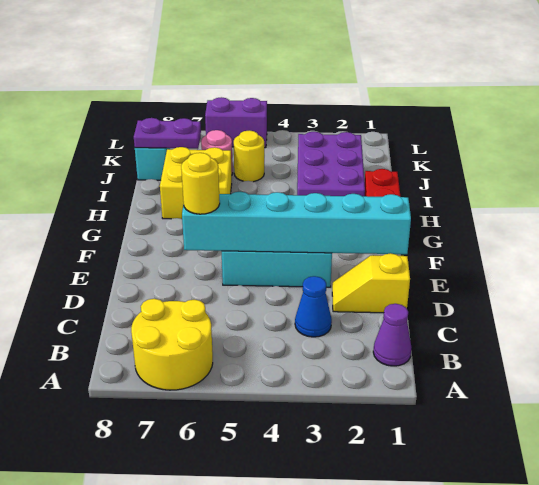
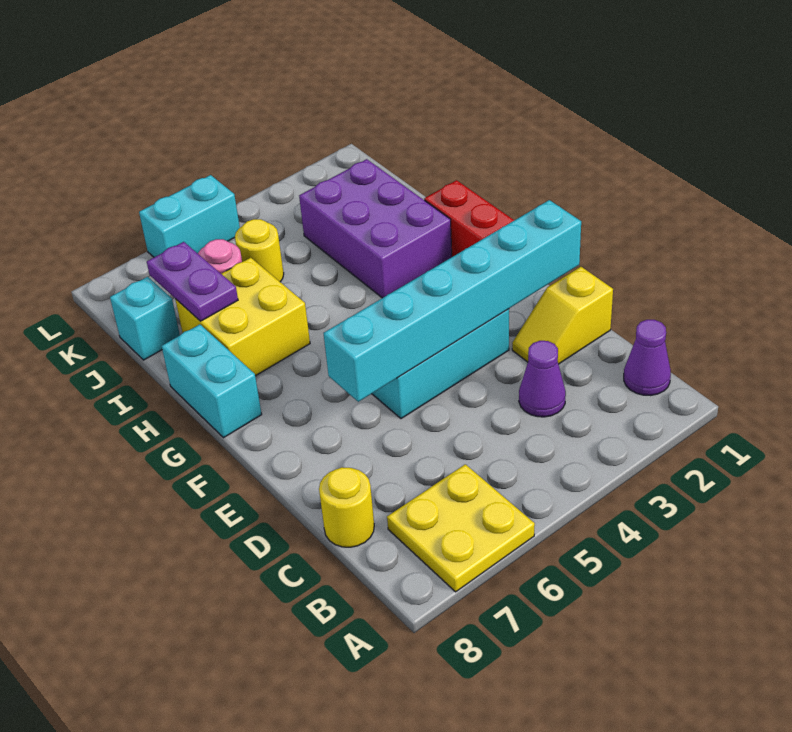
yellow 2x2 round brick [131,299,213,390] -> yellow 2x2 plate [387,464,535,592]
blue 1x1 cone [295,276,332,337] -> purple 1x1 cone [519,341,566,417]
yellow 1x1 round brick [181,153,220,214] -> yellow 1x1 round brick moved to [319,467,374,547]
none -> cyan 1x2 brick [162,324,262,438]
purple 1x2 plate [134,118,201,149] -> purple 1x2 plate turned to [147,242,238,321]
purple 1x2 brick [205,97,267,148] -> cyan 1x2 brick [139,175,240,257]

